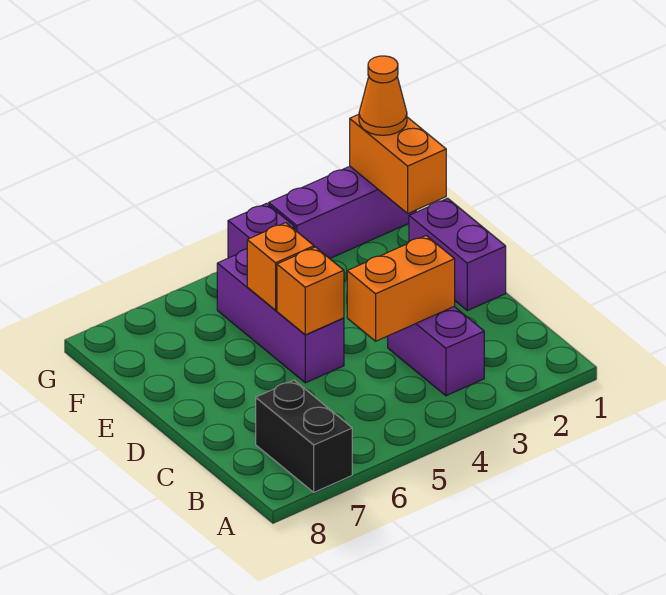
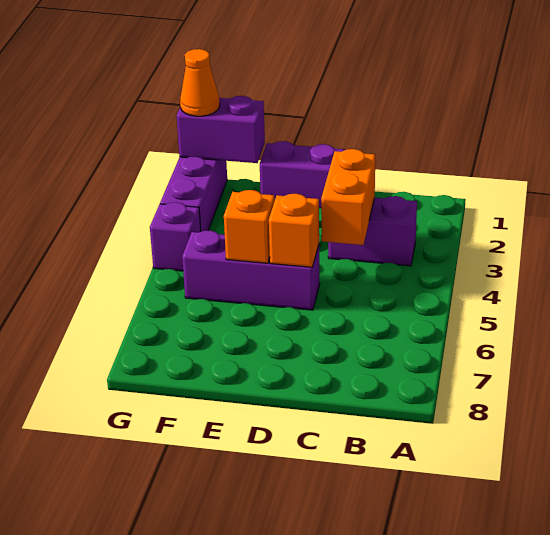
black 1x2 brick [256,380,352,492] -> none
orange 1x2 brick [350,114,446,213] -> purple 1x2 brick [177,96,265,163]

